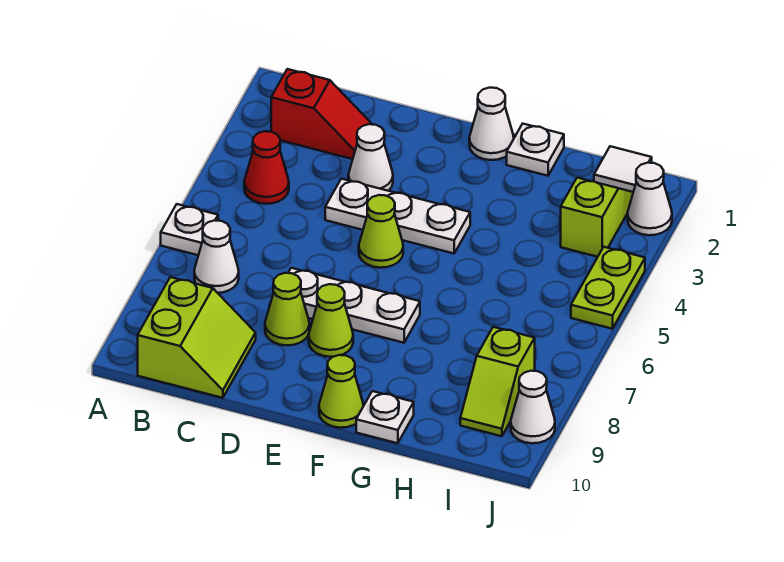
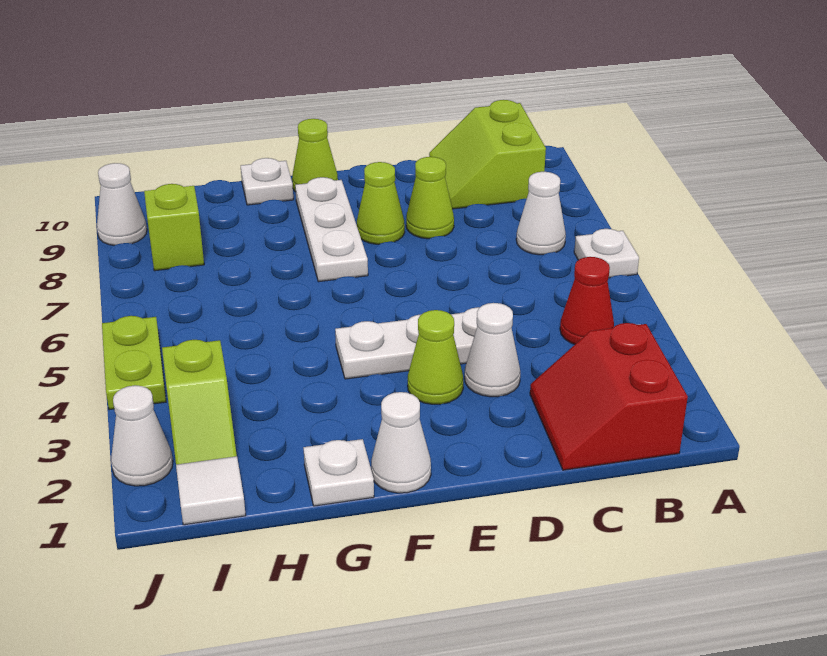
red 1x2 slope [271,69,372,159] -> red 2x2 slope [530,323,688,470]
white 1x3 plate [288,268,420,343] -> white 1x3 plate turned to [295,177,368,282]
lime 1x1 cone [359,195,403,268] -> lime 1x1 cone moved to [408,310,463,404]

